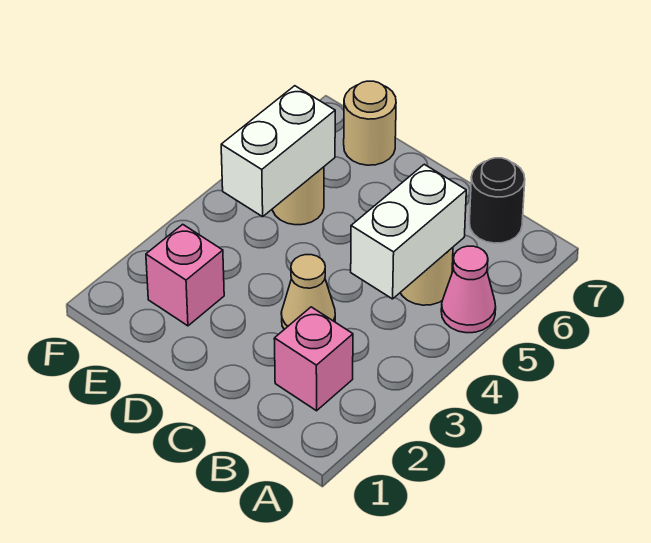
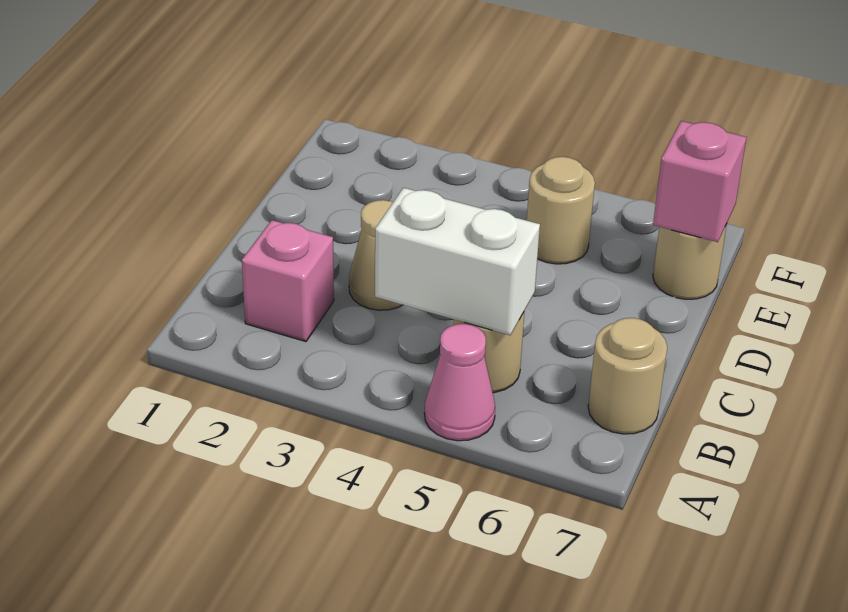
black 1x1 round brick [470,158,525,243] -> tan 1x1 round brick [588,318,667,434]
pink 1x1 brick [146,224,224,326] -> pink 1x1 brick moved to [653,121,746,242]
white 1x2 brick [221,86,335,217] -> none

